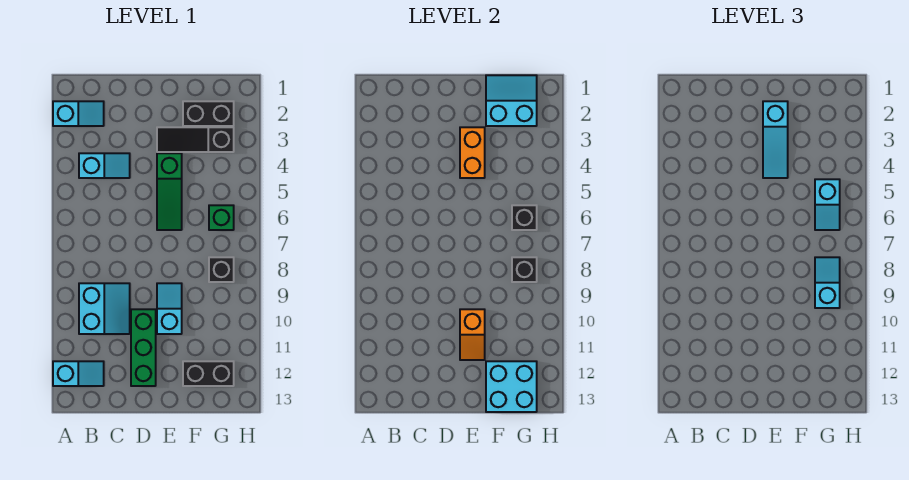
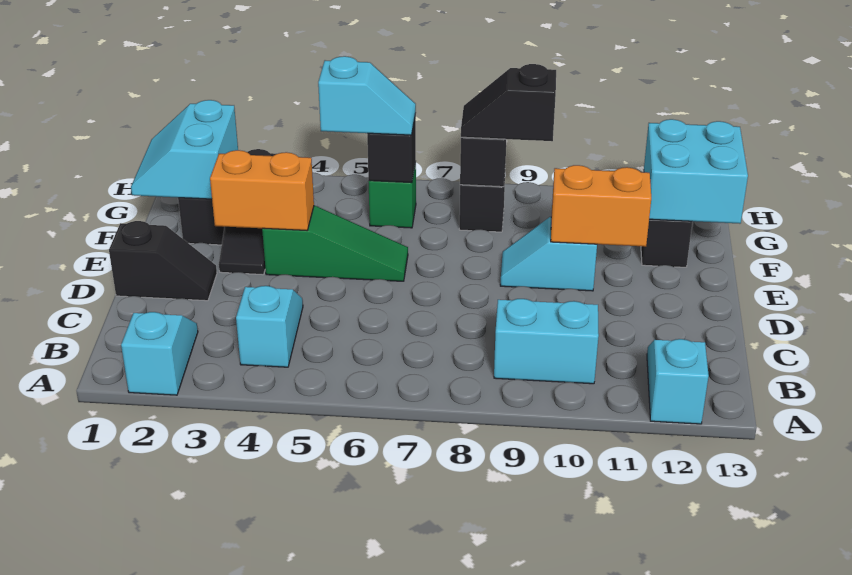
none -> black 1x2 slope [109,221,217,301]
green 1x3 brick [131,309,156,386] -> none
cyan 1x3 slope [763,101,788,178] -> none
orange 1x2 slope [460,309,485,360] -> orange 1x2 brick [551,165,651,247]
cyan 1x2 slope [815,257,840,308] -> black 1x2 slope [461,64,556,141]

